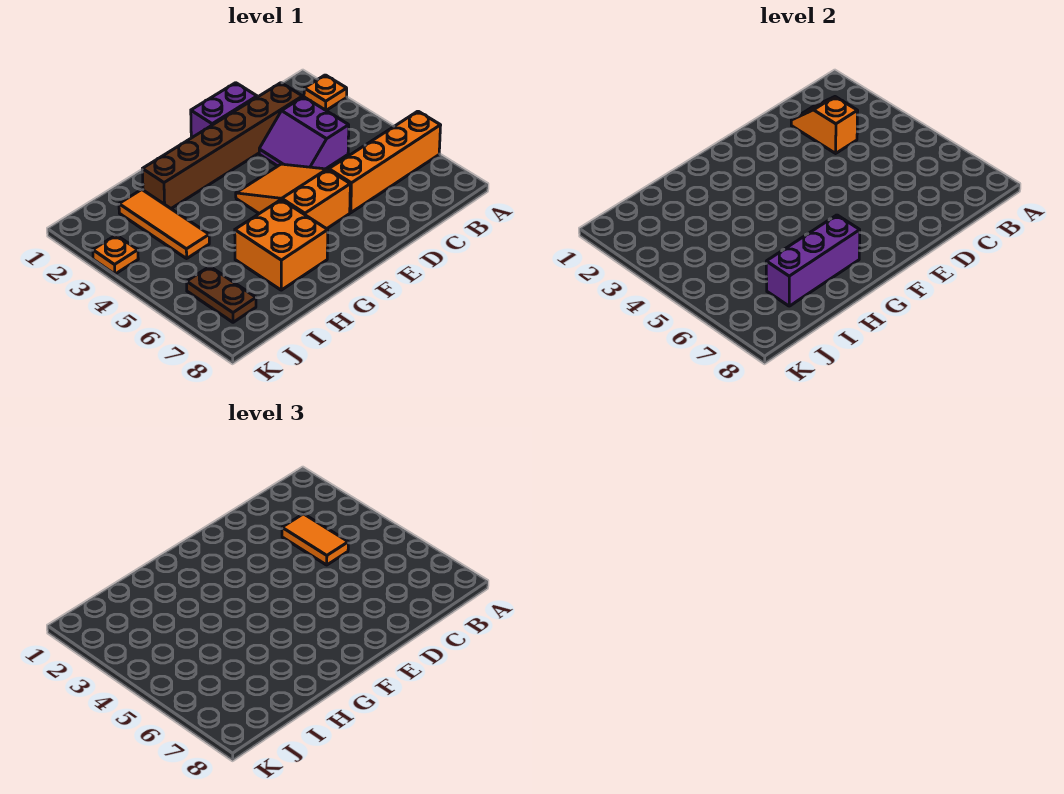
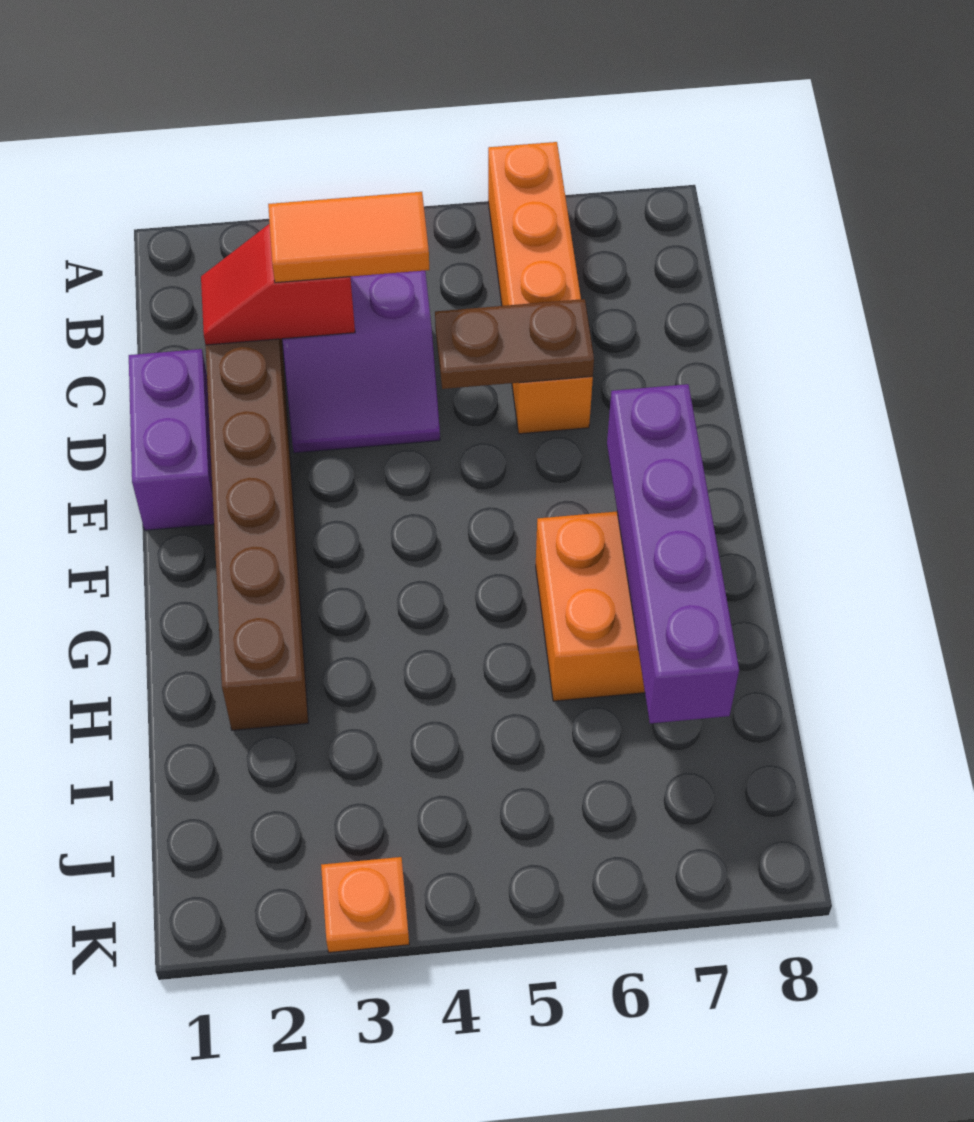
orange 1x1 plate [304,75,347,110] -> none
orange 1x2 slope [791,97,858,153] -> red 1x2 slope [201,224,355,345]
orange 2x3 slope [236,164,350,229] -> none
purple 1x3 brick [766,215,860,306] -> purple 1x4 brick [607,384,739,723]
orange 1x3 tile [119,190,209,258] -> none
brown 1x2 plate [187,266,256,322] -> brown 1x2 plate moved to [435,299,594,389]

